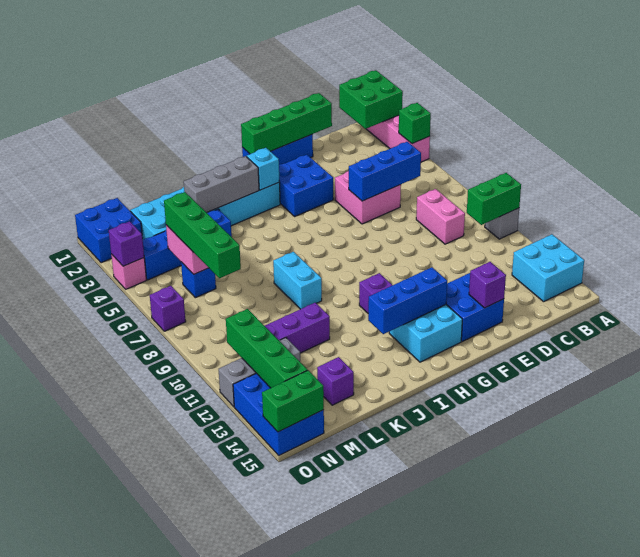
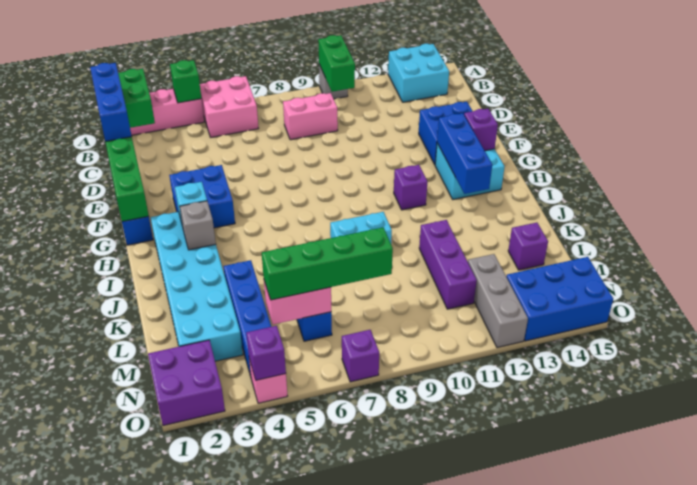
blue 1x3 brick [349,142,421,201] -> blue 1x3 brick moved to [90,63,132,141]
pink 2x2 brick [335,171,401,224] -> pink 2x2 brick moved to [200,76,258,137]
purple 1x1 brick [469,262,506,308] -> purple 1x1 brick moved to [464,109,498,151]
grey 1x3 brick [184,156,259,213] -> grey 1x1 brick [180,201,216,250]
blue 2x2 brick [75,198,142,263] -> purple 2x2 brick [148,340,225,426]
green 1x4 brick [226,309,308,388] -> none
green 1x2 brick [262,370,324,432] -> none

